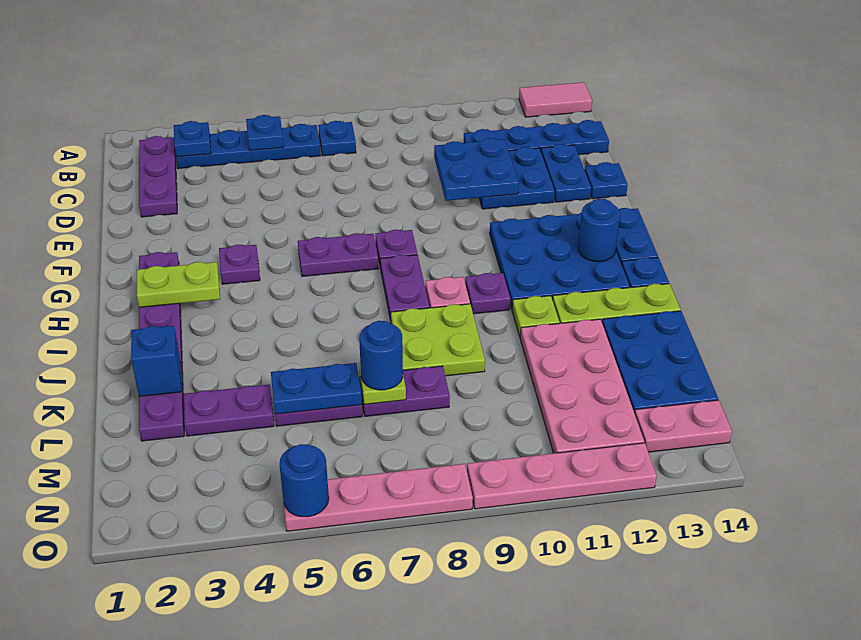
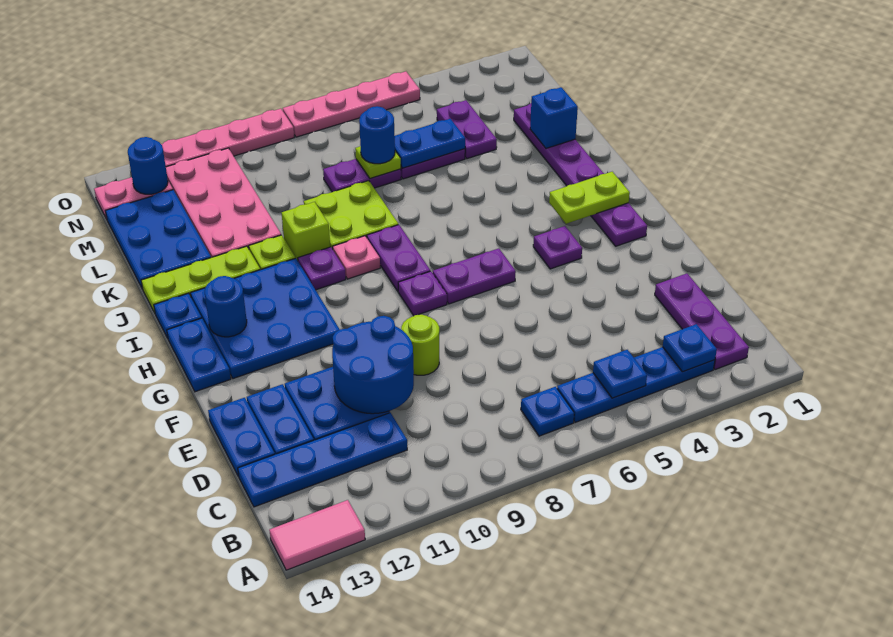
blue 2x2 plate [434,138,519,201] -> blue 2x2 round brick [332,316,414,414]
none -> lime 1x1 round brick [401,314,439,375]
blue 1x1 plate [584,162,628,199] -> blue 1x2 plate [208,398,275,477]
none -> lime 1x1 brick [282,202,330,261]
purple 1x2 plate [184,385,274,436] -> purple 1x2 plate turned to [437,100,497,159]
blue 1x1 round brick [280,444,329,517] -> blue 1x1 round brick moved to [128,137,168,194]

